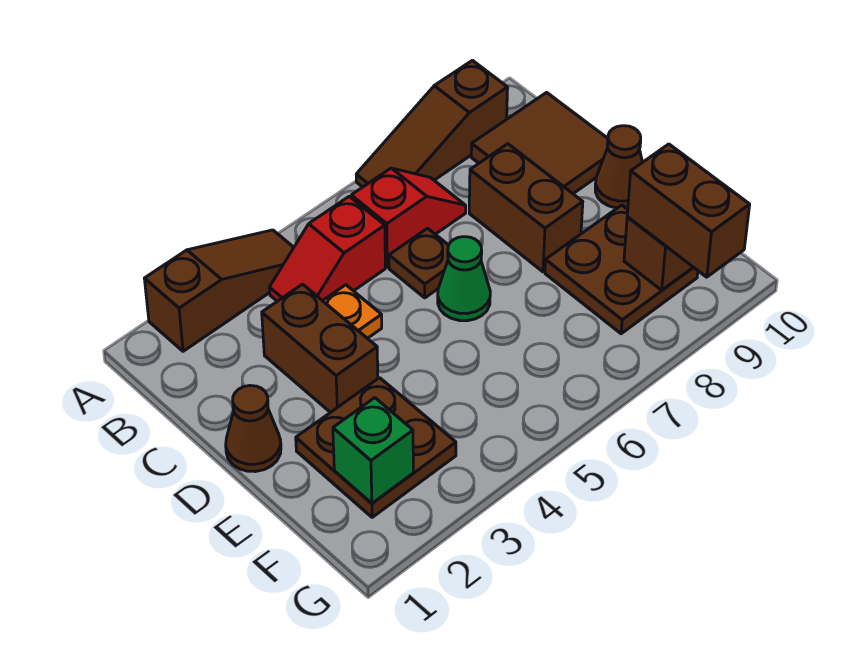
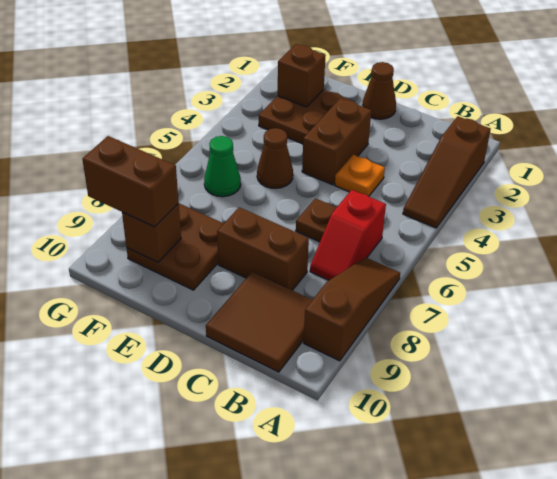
red 1x2 slope [269,197,385,301] -> none
brown 1x2 brick [262,284,378,413] -> brown 1x2 brick turned to [302,98,371,185]
green 1x1 cone [438,237,490,321] -> green 1x1 cone moved to [204,136,241,197]
brown 1x1 cone [595,126,642,208] -> brown 1x1 cone moved to [257,128,293,188]
green 1x1 brick [333,398,413,503] -> brown 1x1 brick [278,44,326,107]

